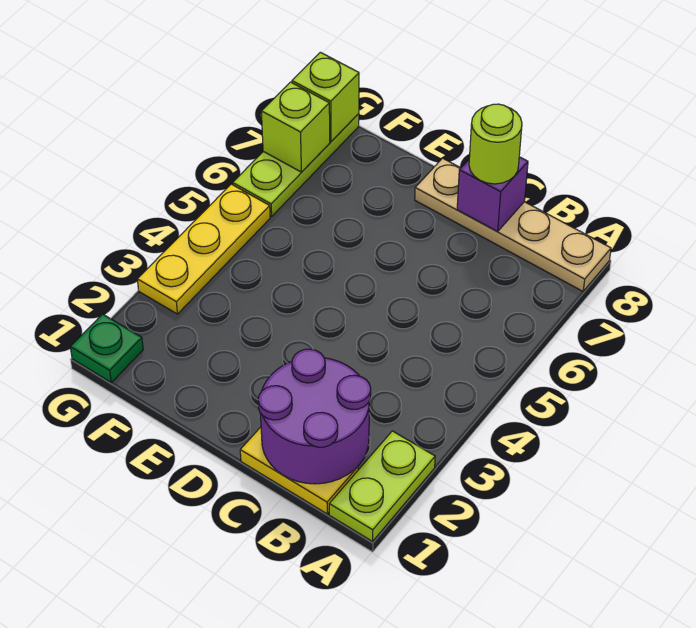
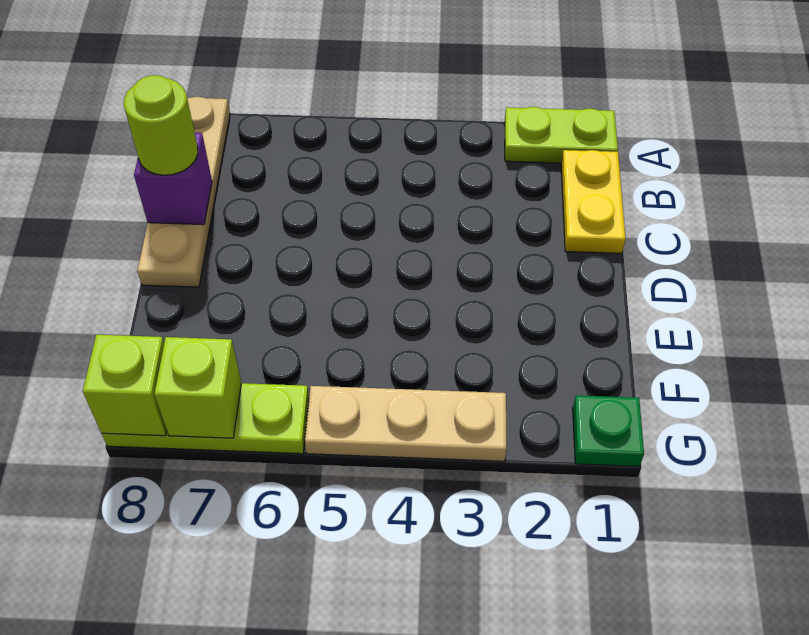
purple 2x2 round brick [258,349,371,484] -> none
yellow 1x3 plate [137,184,270,314] -> tan 1x3 plate [305,386,507,461]

